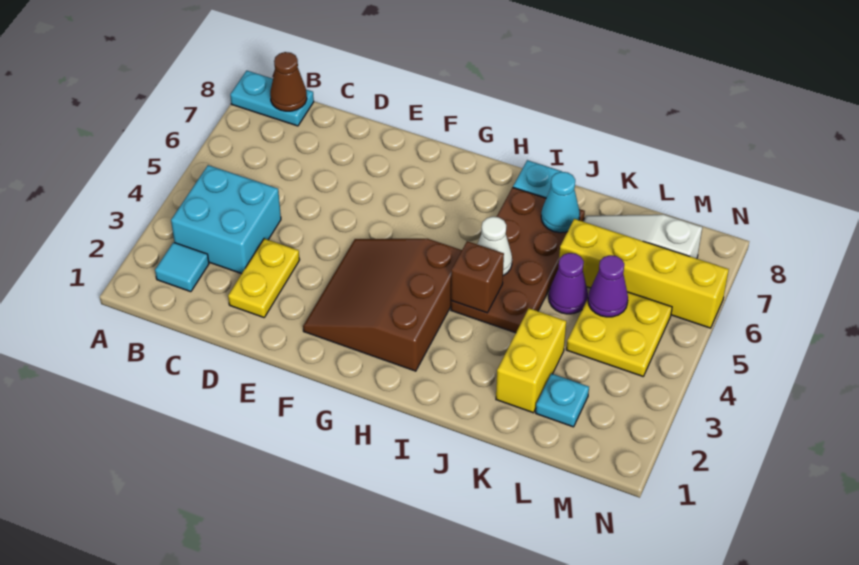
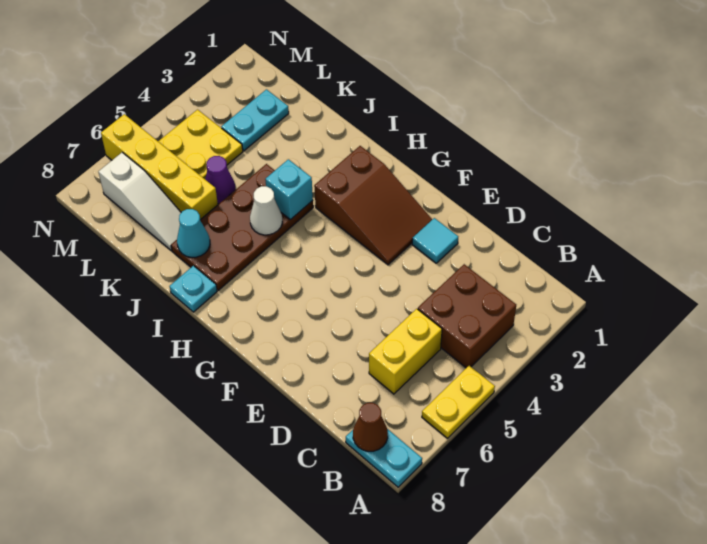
cyan 1x1 tile [155,242,209,292] -> cyan 1x1 tile moved to [412,218,458,263]
cyan 2x2 brick [171,165,281,274] -> brown 2x2 brick [418,264,516,368]
yellow 1x2 plate [228,239,300,317] -> yellow 1x2 plate moved to [422,366,495,438]
brown 3x3 slope [303,239,462,371] -> brown 2x3 slope [314,146,432,265]
brown 1x1 brick [451,241,504,313] -> cyan 1x1 brick [265,159,313,220]
yellow 1x2 brick [496,308,566,413] -> yellow 1x2 brick moved to [369,309,442,394]
cyan 1x1 plate [536,374,589,427] -> cyan 1x2 plate [221,89,289,151]
purple 1x1 cone [588,255,628,317] -> none

